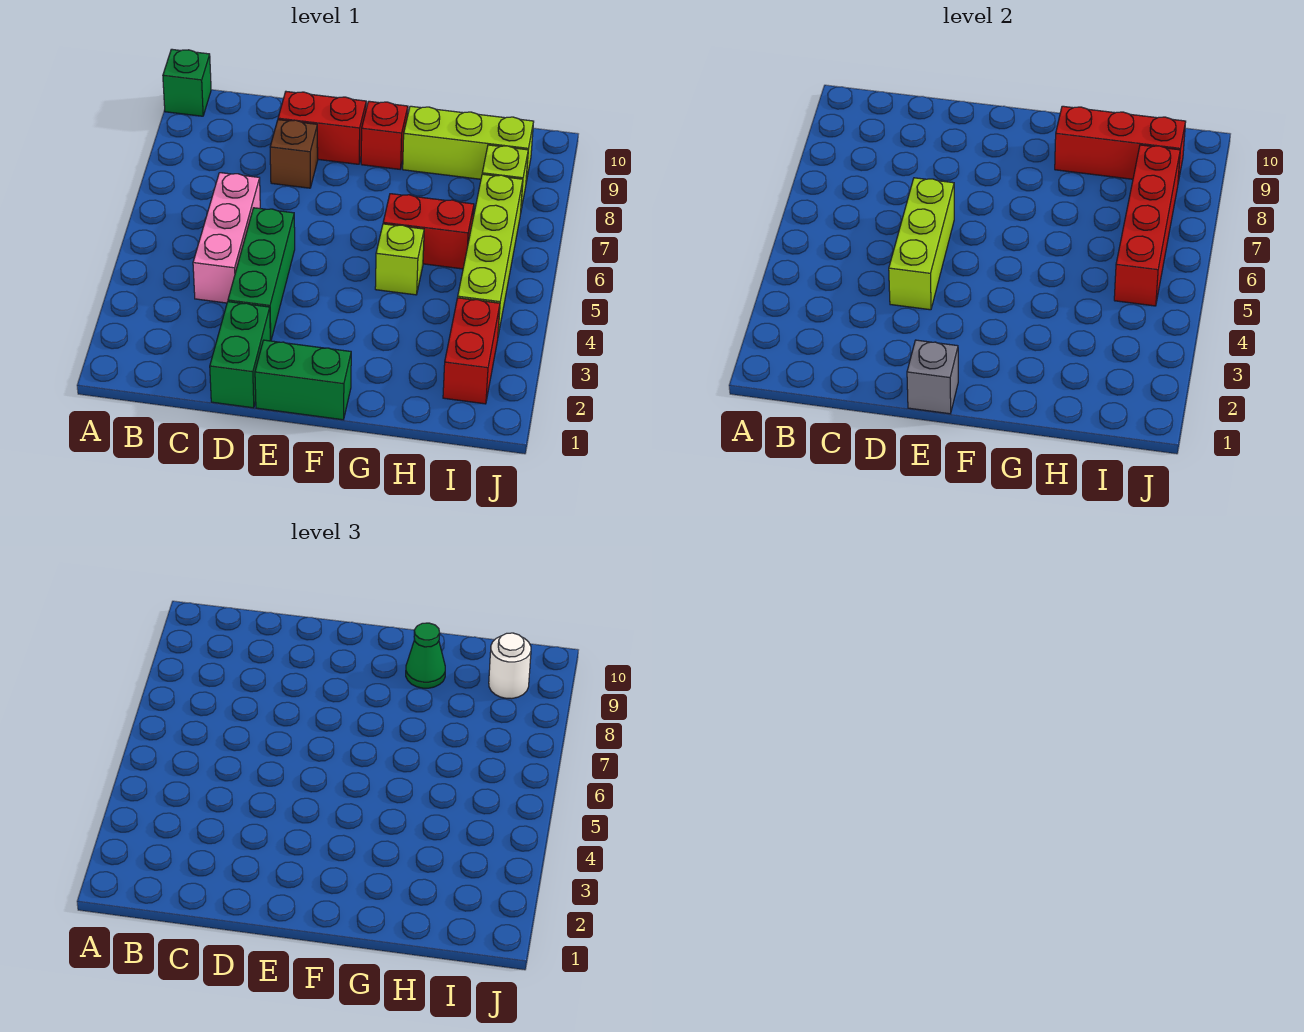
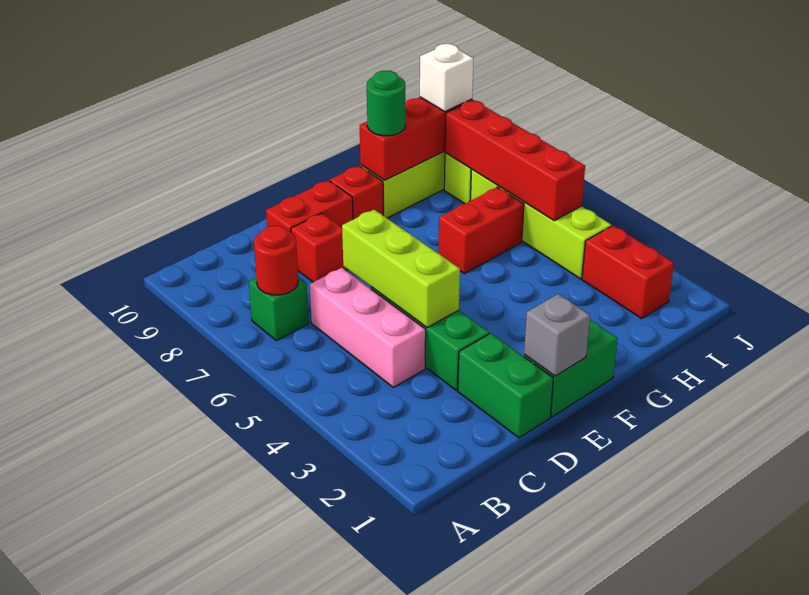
green 1x1 brick [163,49,211,116] -> green 1x1 brick moved to [249,278,309,341]
none -> red 1x1 round brick [254,226,298,295]
brown 1x1 brick [270,120,318,188] -> red 1x1 brick [291,213,348,282]
lime 1x1 brick [375,224,424,295] -> none
green 1x1 cone [406,623,445,688] -> green 1x1 round brick [367,71,405,136]
white 1x1 round brick [489,633,531,699] -> white 1x1 brick [420,44,474,112]

